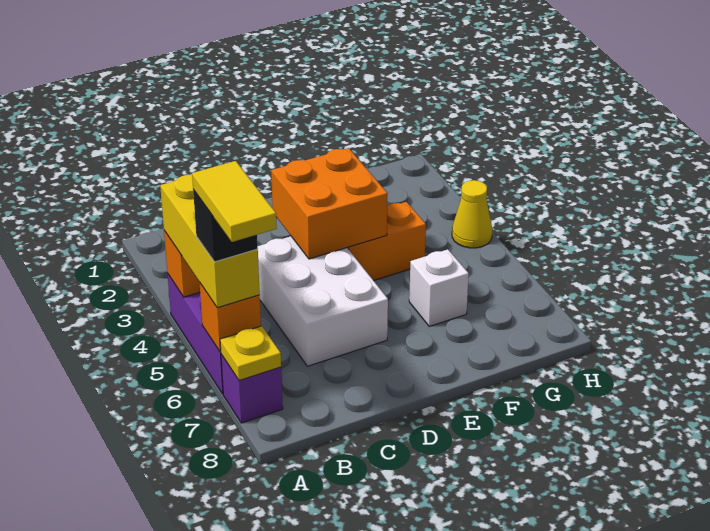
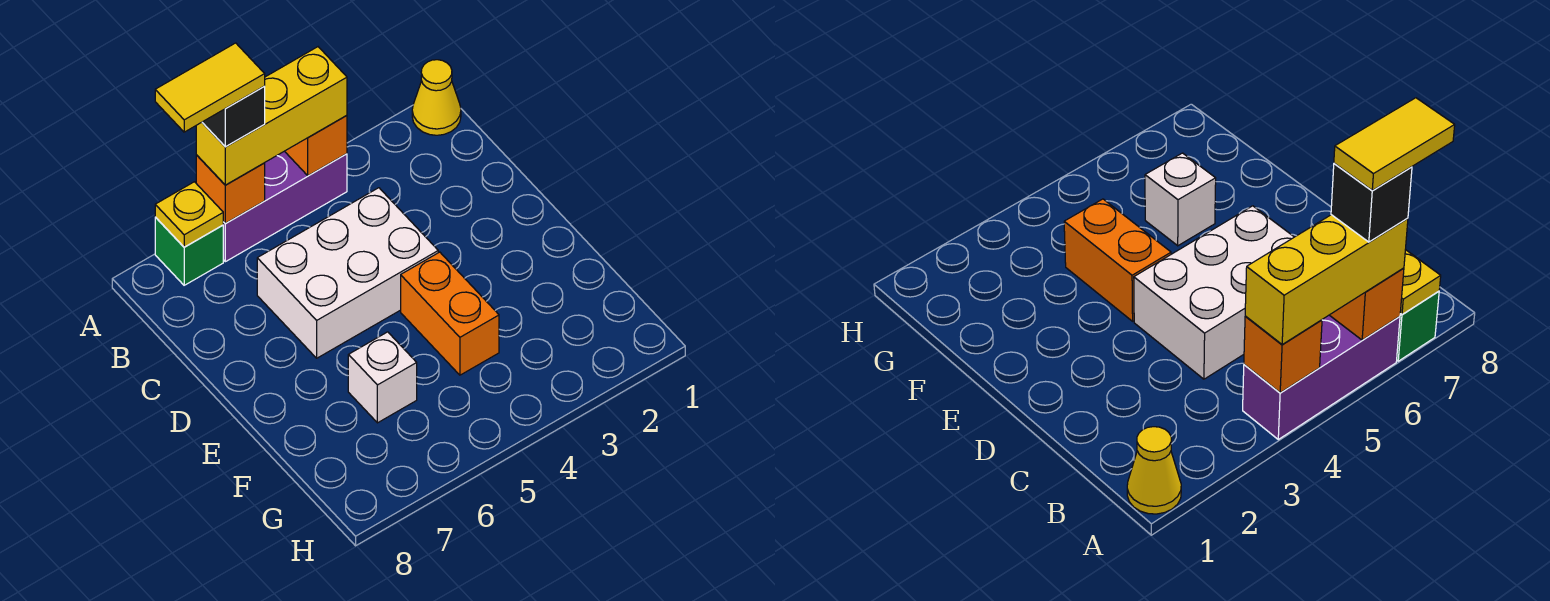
purple 1x1 brick [221,354,283,423] -> green 1x1 brick [155,217,223,285]
orange 2x2 brick [271,148,388,259] -> none
yellow 1x1 cone [452,180,492,248] -> yellow 1x1 cone moved to [412,60,461,135]

